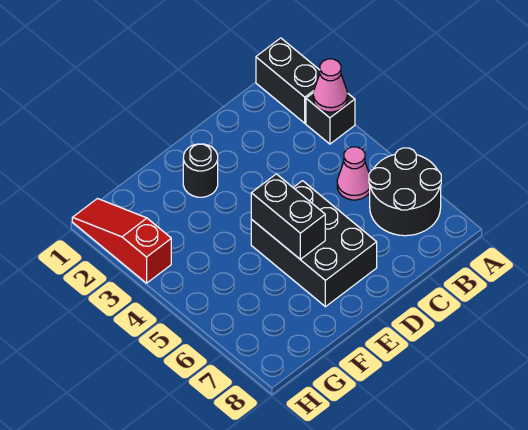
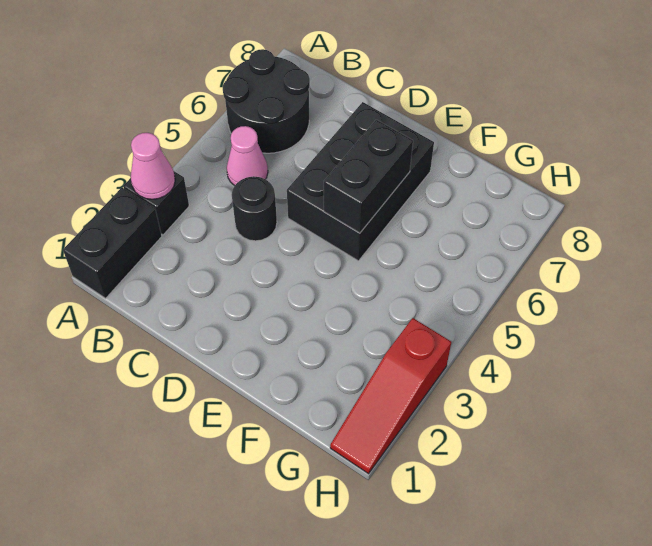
black 1x1 round brick [183,144,218,197] -> black 1x1 round brick moved to [232,176,277,241]

